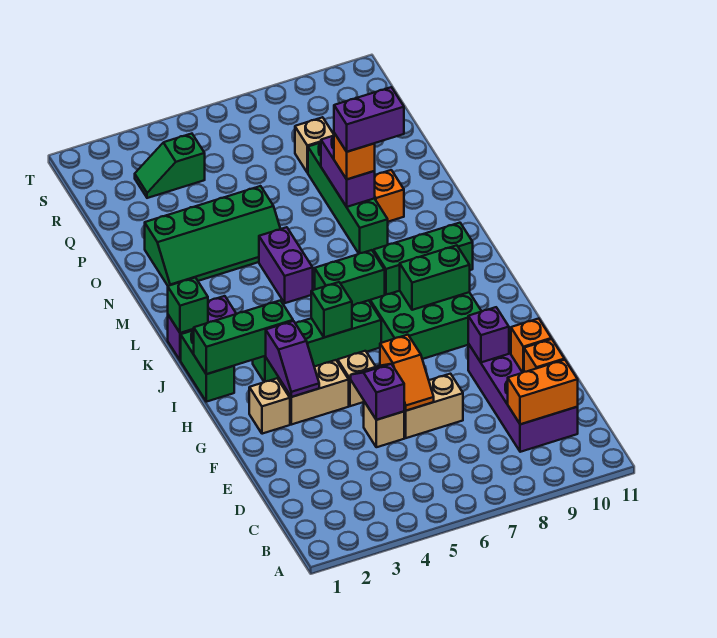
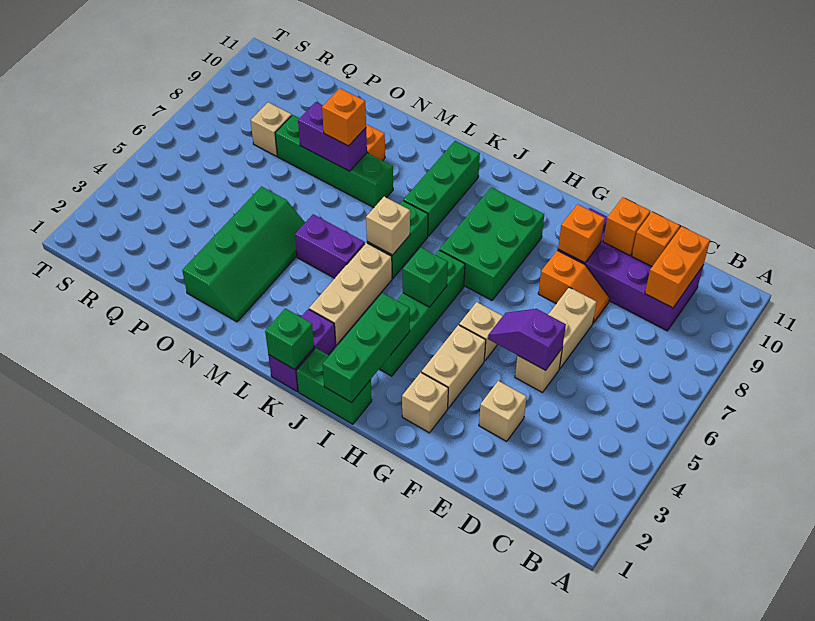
none -> tan 1x1 brick [479,381,527,441]
orange 1x2 slope [380,335,434,411] -> orange 1x2 slope moved to [538,250,610,323]
purple 1x1 brick [468,307,509,362] -> orange 1x1 brick [558,204,605,263]
purple 1x2 slope [266,321,319,397] -> none
green 1x2 brick [400,245,470,310] -> none
none -> tan 1x3 brick [309,243,392,345]
none -> tan 1x1 brick [366,197,410,255]
purple 1x2 brick [334,87,404,152] -> none
green 1x2 slope [135,134,205,198] -> none

